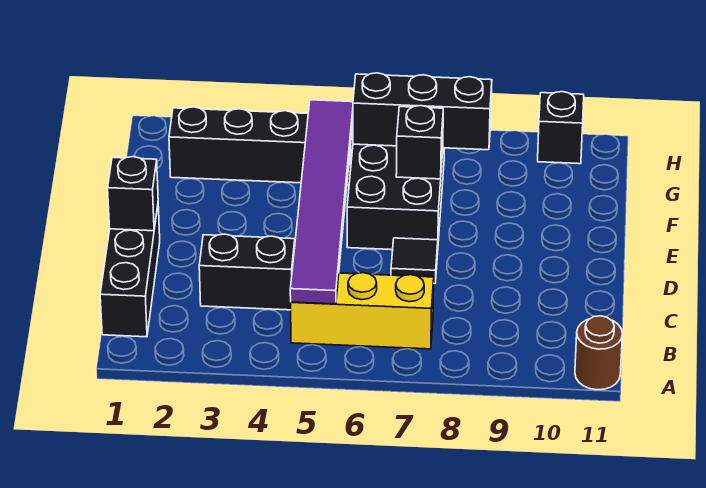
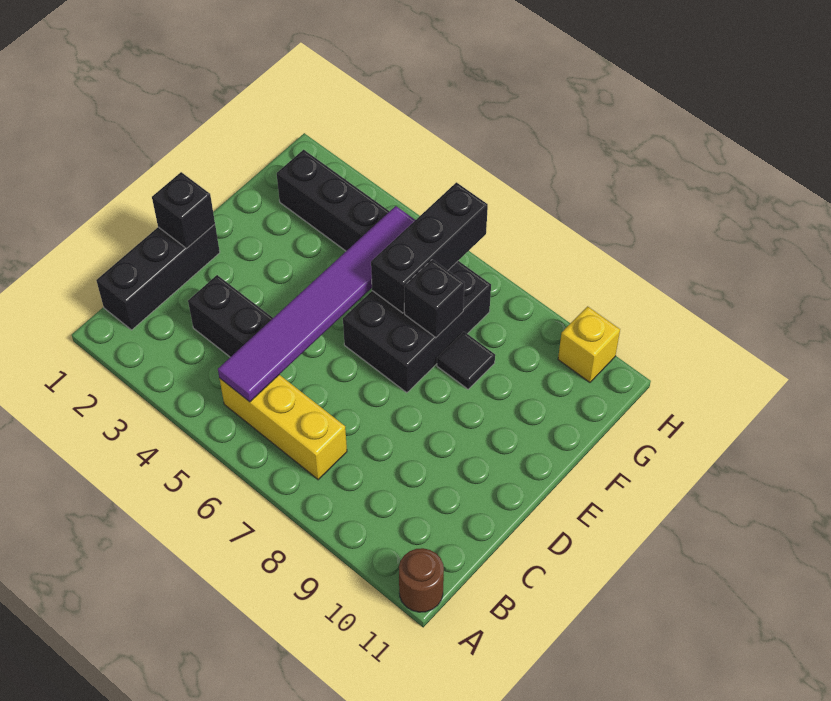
black 1x1 tile [391,238,438,284] -> black 1x1 tile moved to [437,332,495,389]
black 1x3 brick [353,73,492,150] -> black 1x3 brick turned to [371,182,488,313]
black 1x1 brick [538,92,584,164] -> yellow 1x1 brick [558,306,620,382]

